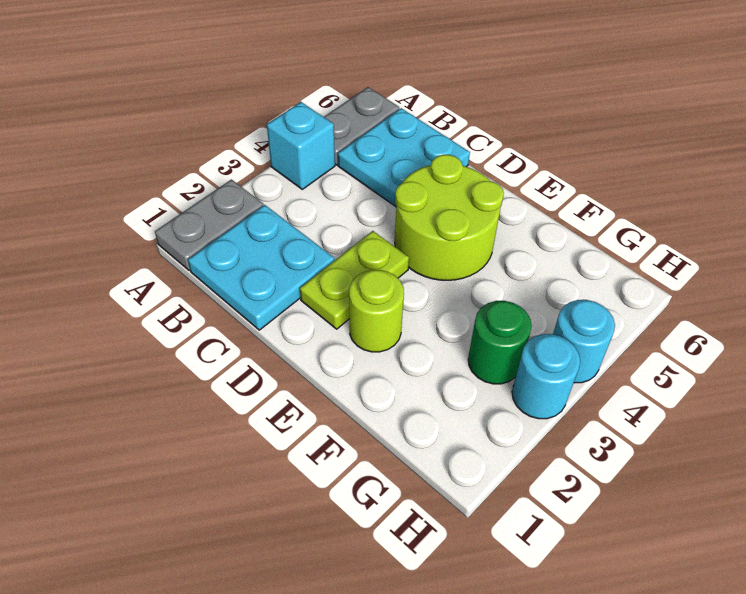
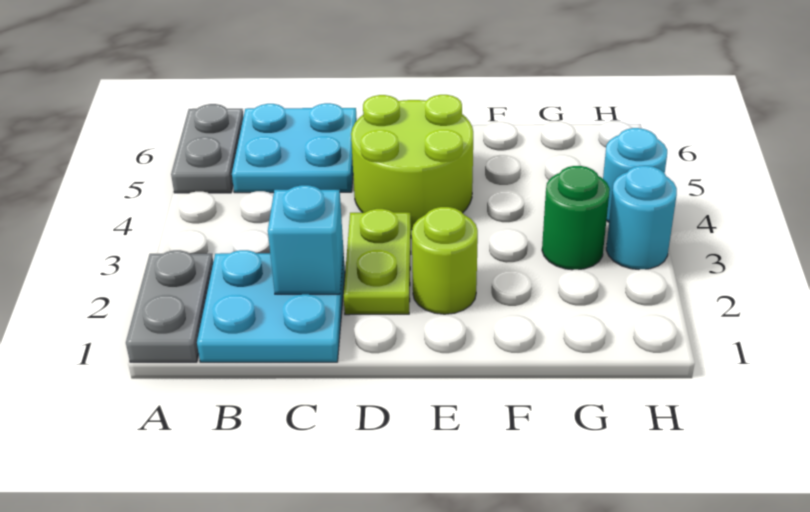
cyan 1x1 brick [267,102,335,189] -> cyan 1x1 brick moved to [268,185,344,294]

